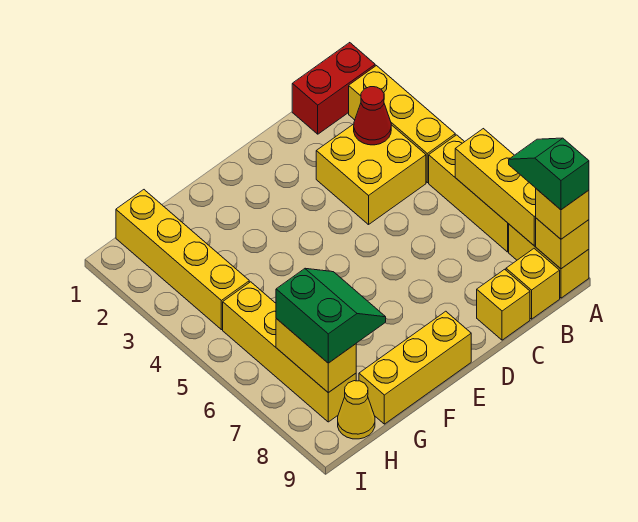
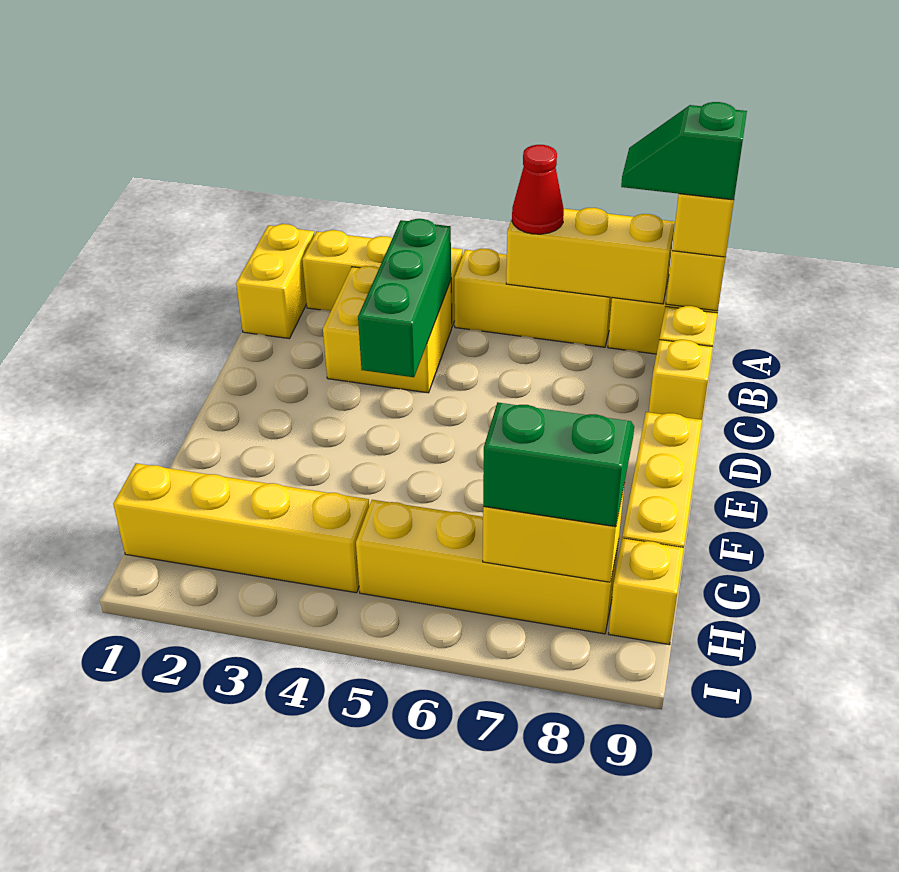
red 1x2 brick [292,43,375,134] -> yellow 1x2 brick [236,224,314,339]
red 1x1 cone [354,87,391,145] -> red 1x1 cone moved to [512,145,564,234]
none -> green 1x3 brick [358,219,451,377]
yellow 1x1 cone [338,381,375,439] -> yellow 1x1 brick [609,538,684,645]

